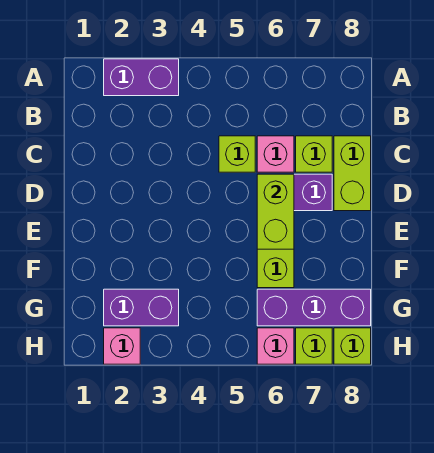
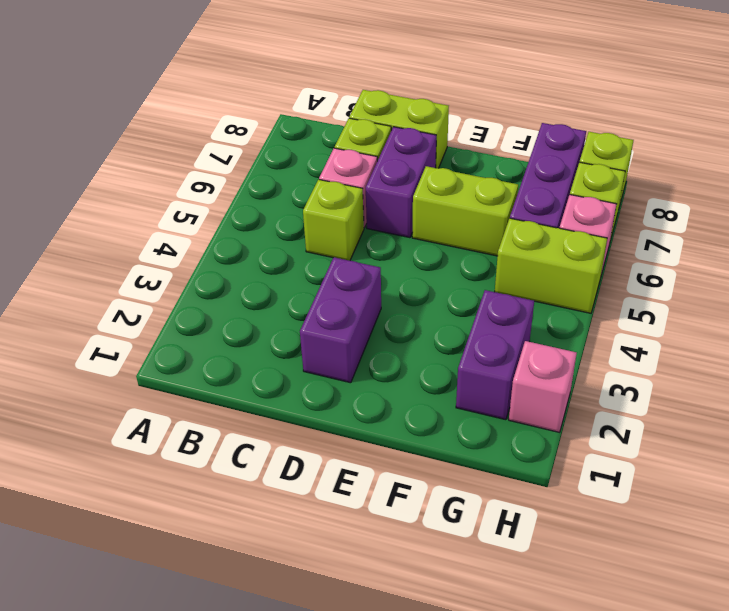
purple 1x2 brick [104,59,179,96] -> purple 1x2 brick moved to [300,257,381,383]
lime 1x2 brick [257,174,294,249] -> lime 1x2 brick moved to [495,218,607,313]

